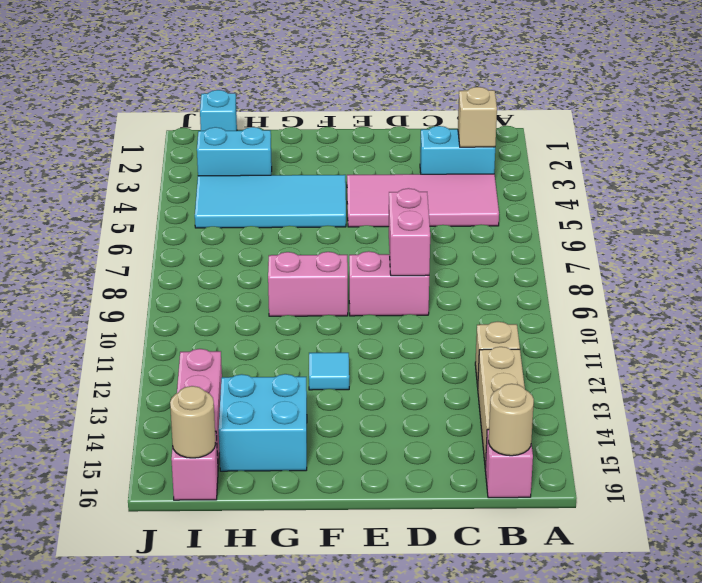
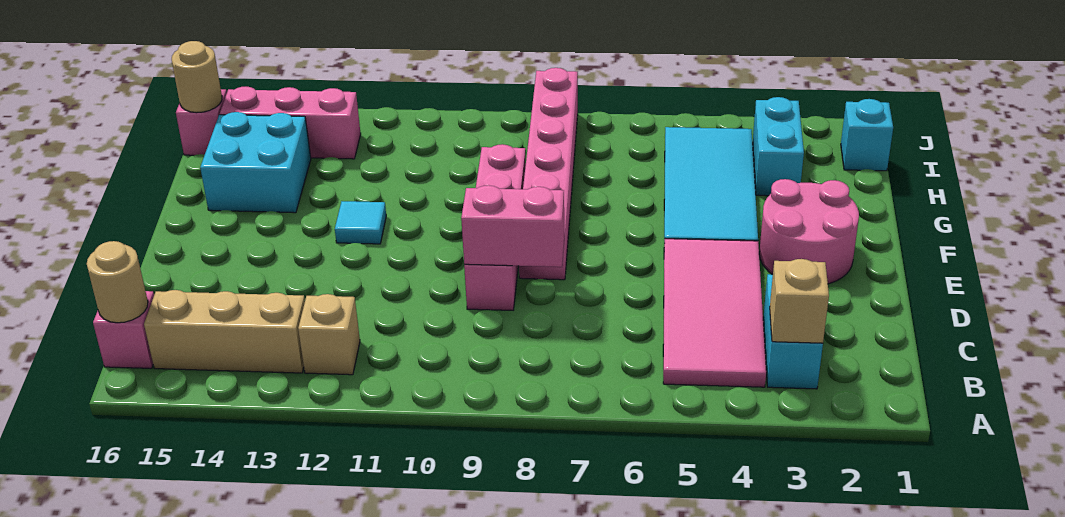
none -> pink 2x2 round brick [759,179,859,284]
none -> pink 1x6 brick [519,68,578,280]

